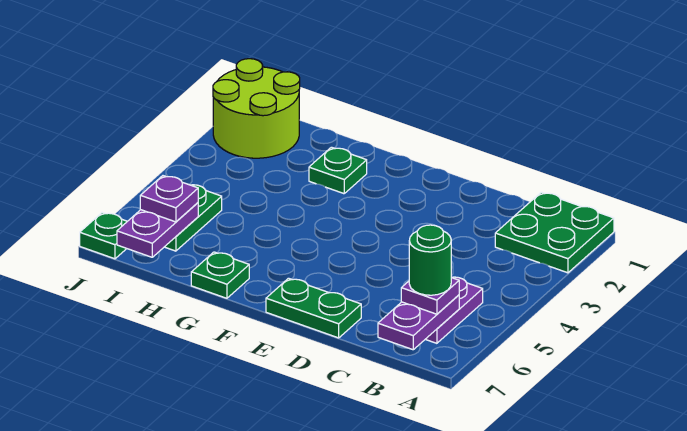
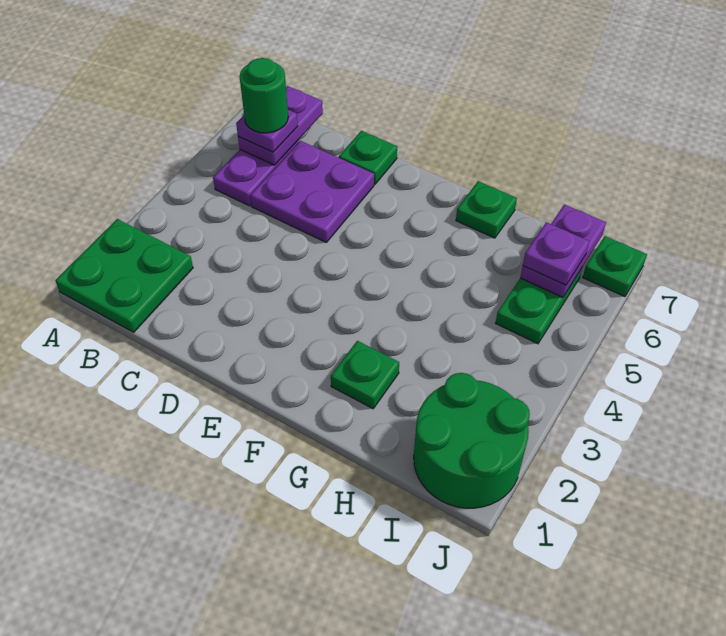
none -> purple 2x2 plate [250,141,374,242]
green 1x2 plate [266,278,361,338] -> green 1x1 plate [339,131,397,184]
lime 2x2 round brick [213,59,300,158] -> green 2x2 round brick [414,373,530,508]

